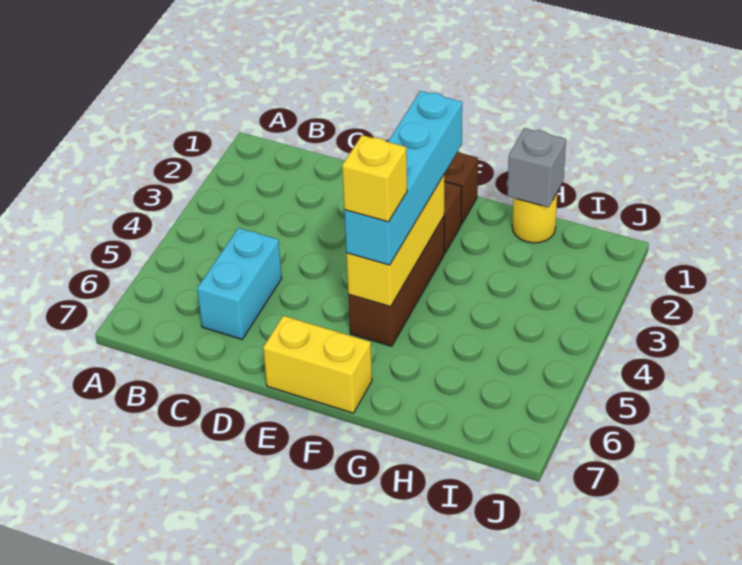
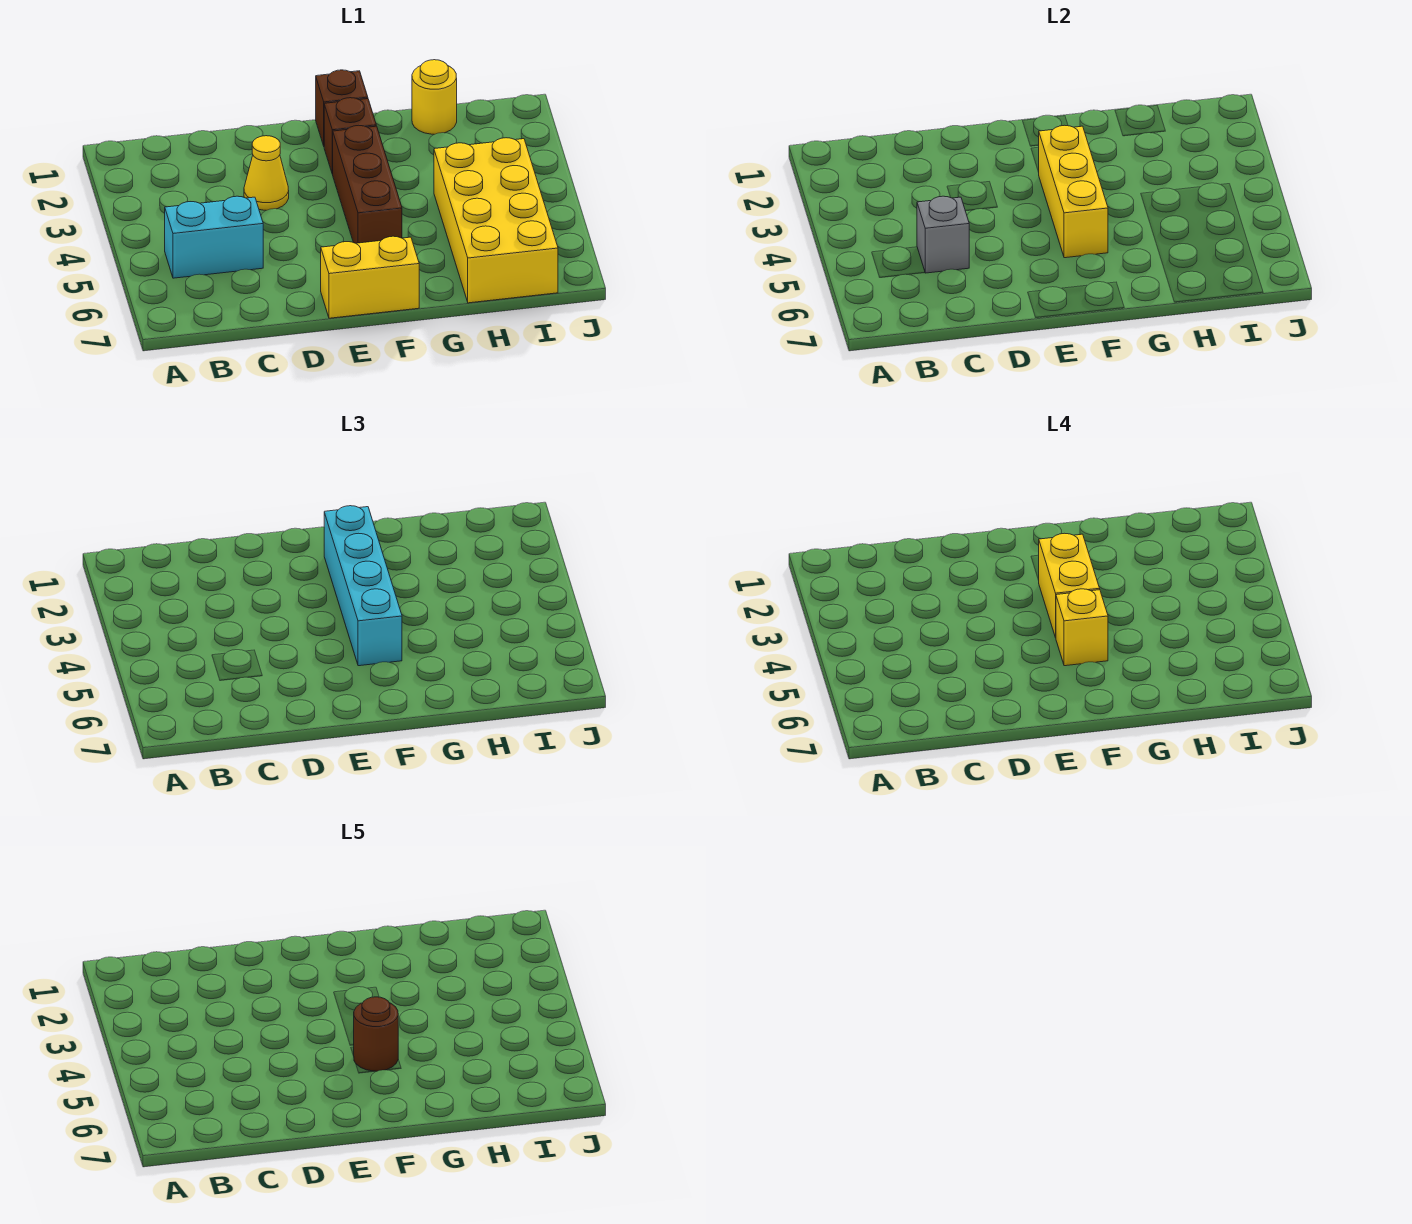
cyan 1x2 brick [197,228,282,339] -> cyan 1x2 brick turned to [165,196,263,278]
none -> yellow 1x1 cone [244,136,289,210]
none -> yellow 1x2 brick [1039,533,1100,638]
none -> brown 1x1 round brick [354,997,398,1071]
grey 1x1 brick [507,128,566,207] -> grey 1x1 brick moved to [917,196,969,273]
none -> yellow 2x4 brick [434,138,558,303]

